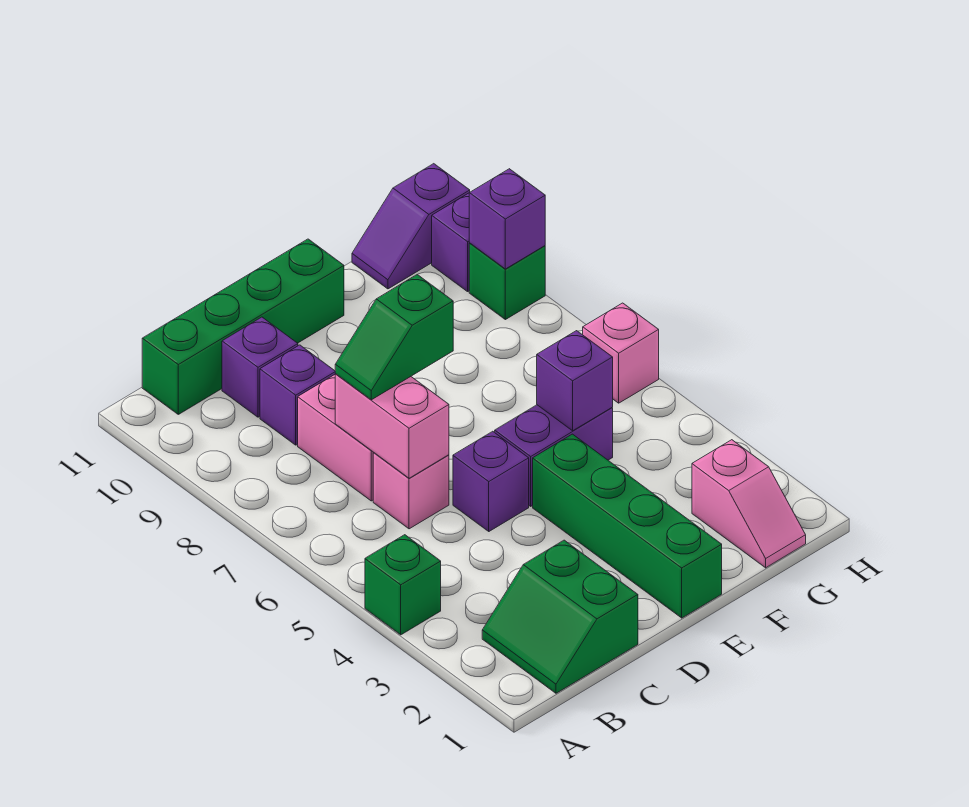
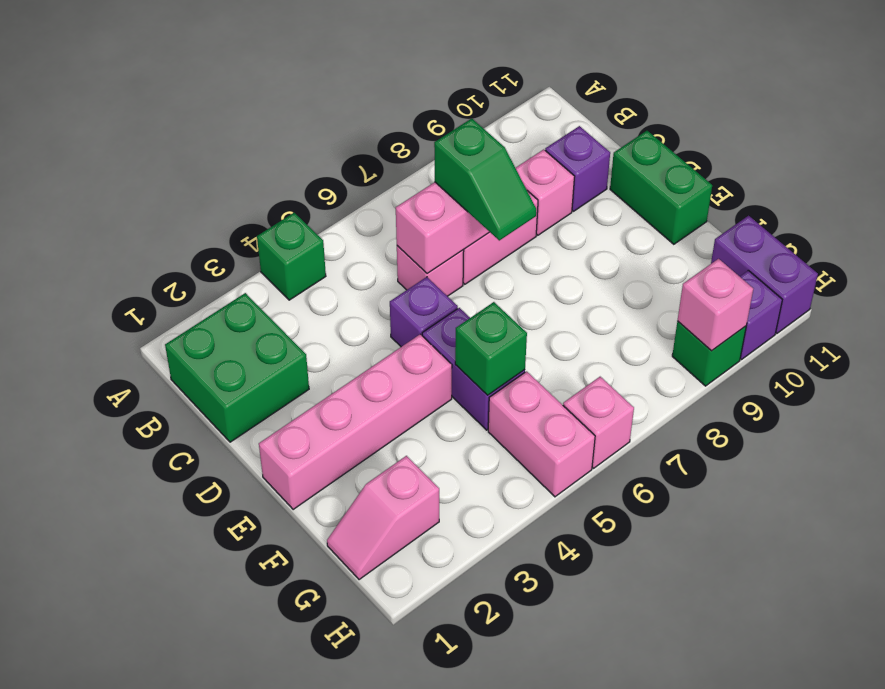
green 2x2 slope [482,540,638,693] -> green 2x2 brick [165,293,309,442]
green 1x4 brick [142,239,344,414] -> green 1x2 brick [610,131,712,244]
green 1x2 slope [335,275,453,400] -> green 1x2 slope turned to [434,118,536,240]
purple 1x1 brick [260,345,335,445] -> pink 1x1 brick [516,149,575,235]
green 1x4 brick [533,434,722,618] -> pink 1x4 brick [259,334,452,509]
purple 1x1 brick [537,331,613,431] -> green 1x1 brick [455,302,527,395]
none -> pink 1x2 brick [488,371,595,497]
purple 1x2 slope [352,164,470,289] -> purple 1x2 brick [711,216,818,334]
purple 1x1 brick [469,169,545,269] -> pink 1x1 brick [678,259,753,351]

